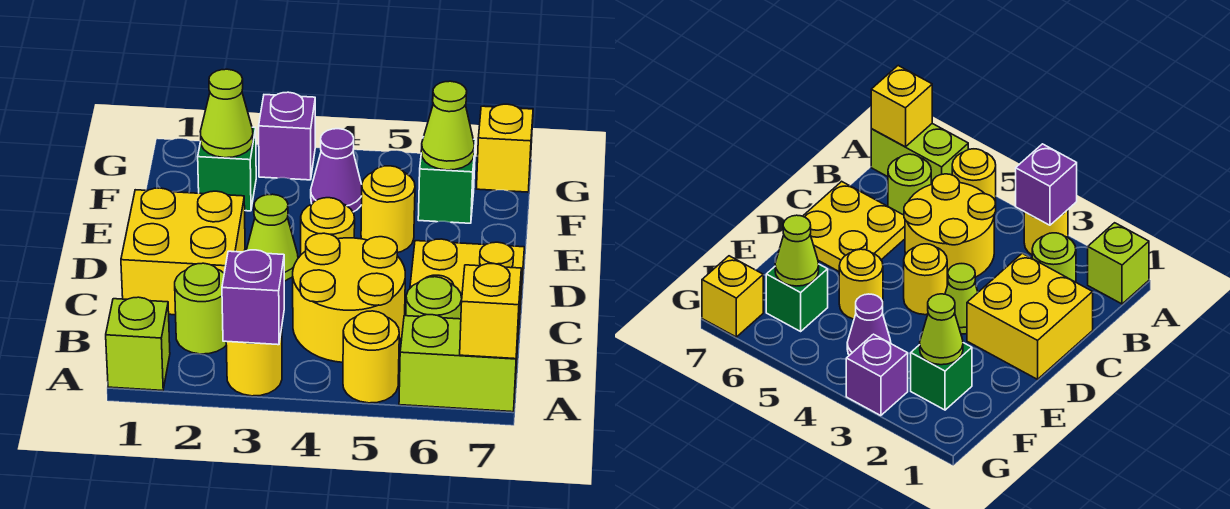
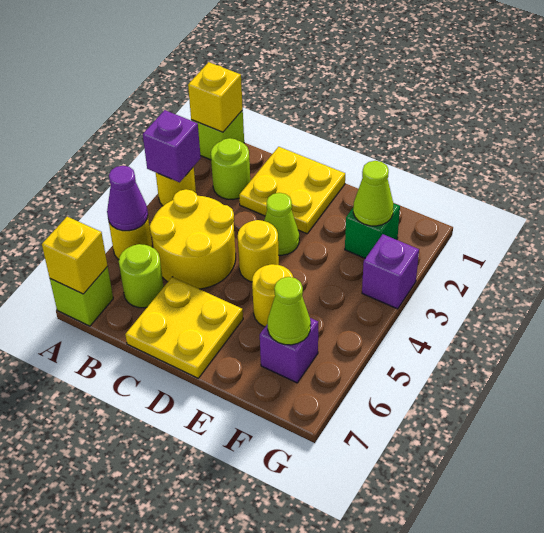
lime 1x2 brick [399,315,518,412] -> lime 1x1 brick [50,267,113,326]
yellow 2x2 brick [121,188,245,315] -> yellow 2x2 plate [239,147,345,234]
purple 1x1 cone [311,129,362,212] -> purple 1x1 cone moved to [107,166,148,231]
green 1x1 brick [418,139,476,223] -> purple 1x1 brick [260,318,318,383]
yellow 1x1 brick [477,104,533,192] -> yellow 1x1 brick moved to [188,62,243,132]

